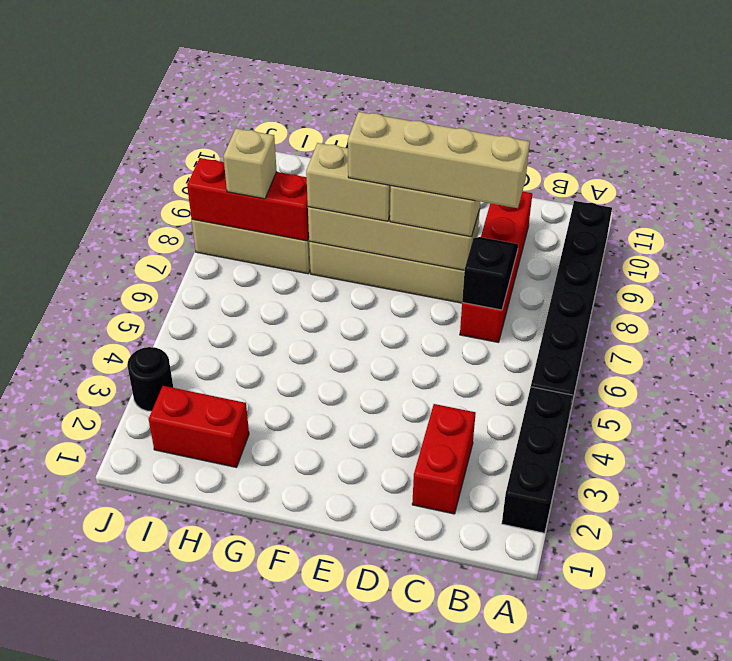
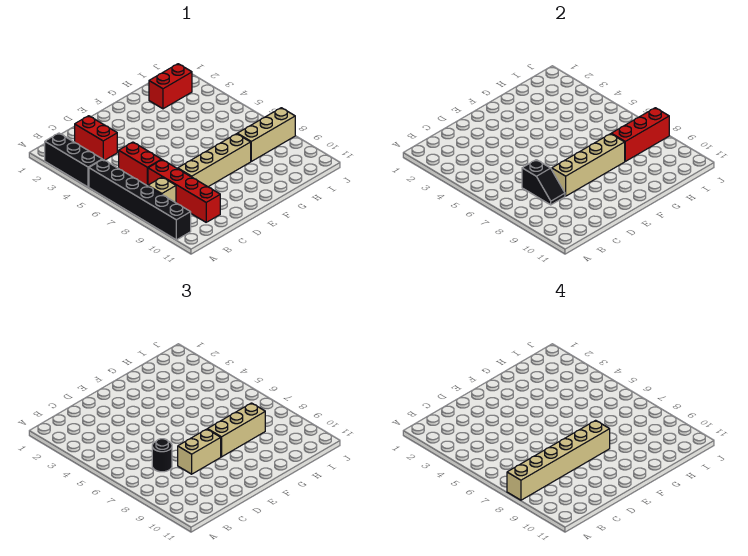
none -> red 1x2 brick [119,142,162,186]
tan 1x4 brick [348,112,530,208] -> tan 1x6 brick [507,420,610,500]
tan 1x2 brick [306,143,391,221] -> tan 1x3 brick [208,403,265,457]
tan 1x1 brick [223,129,277,199] -> tan 1x1 brick moved to [148,177,176,203]
black 1x1 round brick [127,347,173,411] -> black 1x1 round brick moved to [152,439,172,472]

